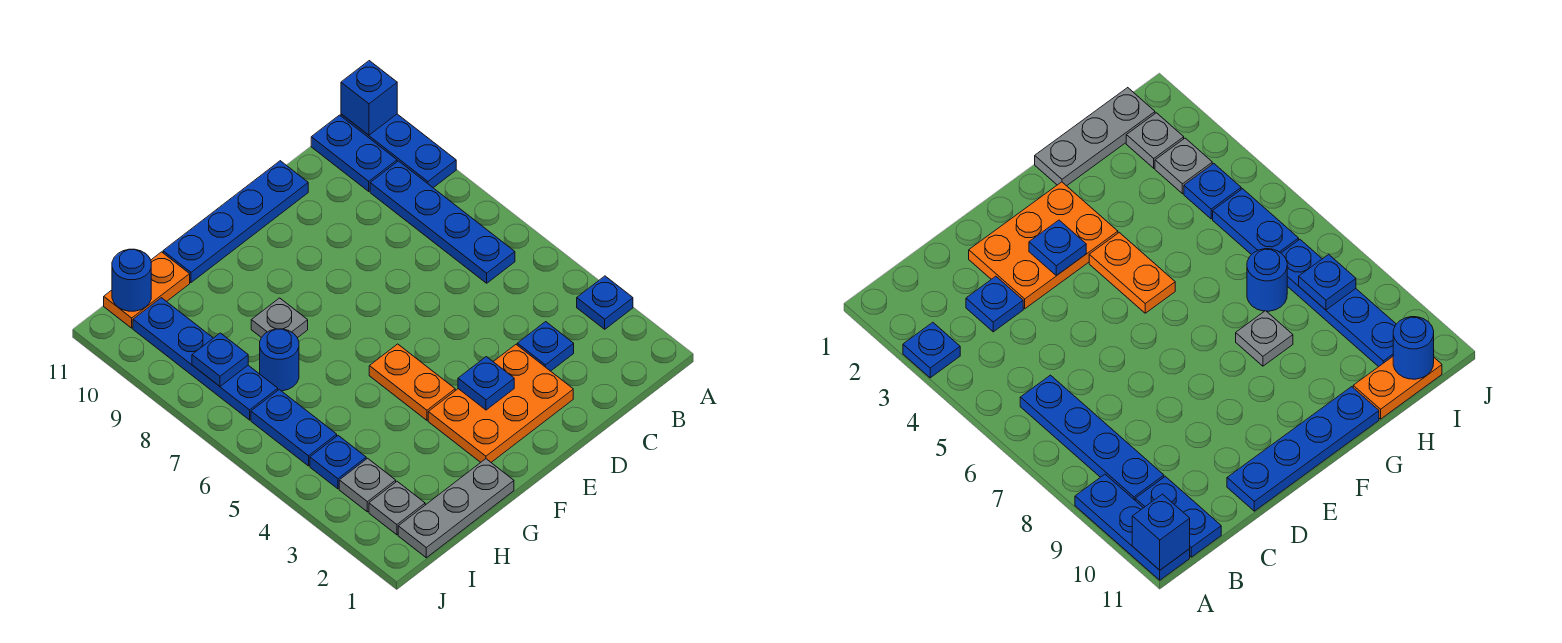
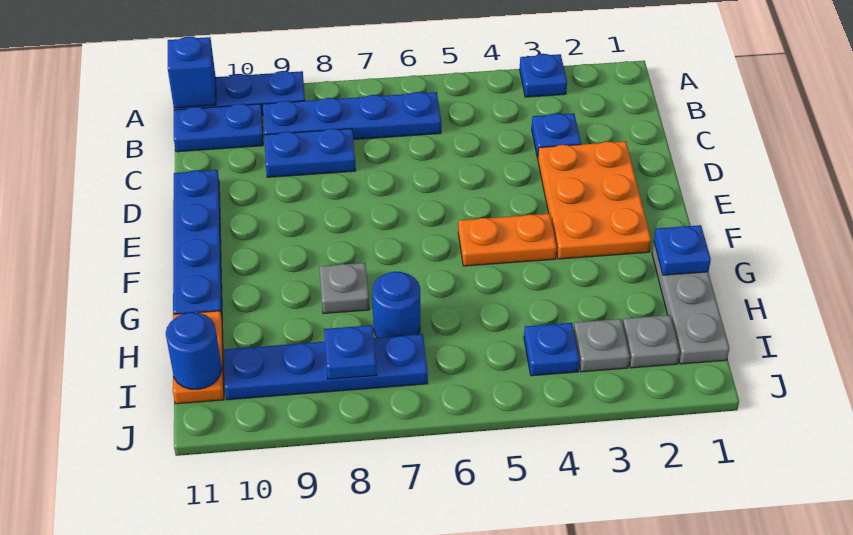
blue 1x1 plate [458,357,514,410] -> blue 1x1 plate moved to [654,225,711,275]
blue 1x2 plate [251,390,337,466] -> blue 1x2 plate moved to [264,129,356,177]

